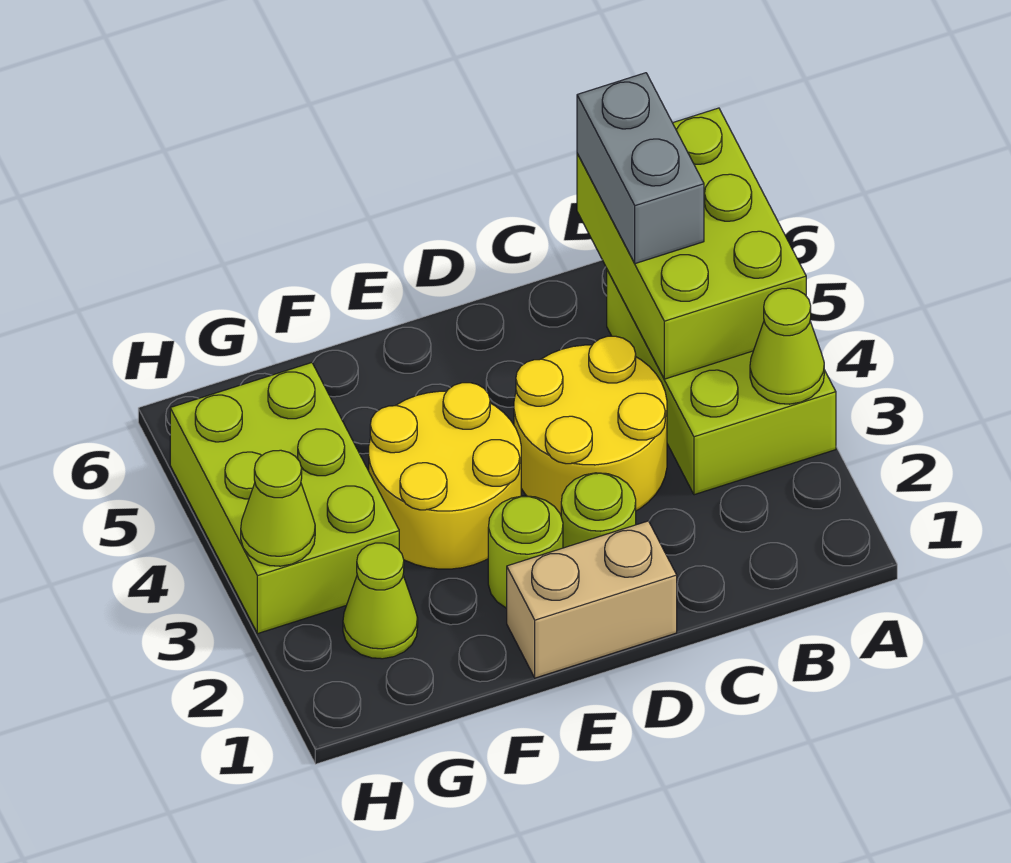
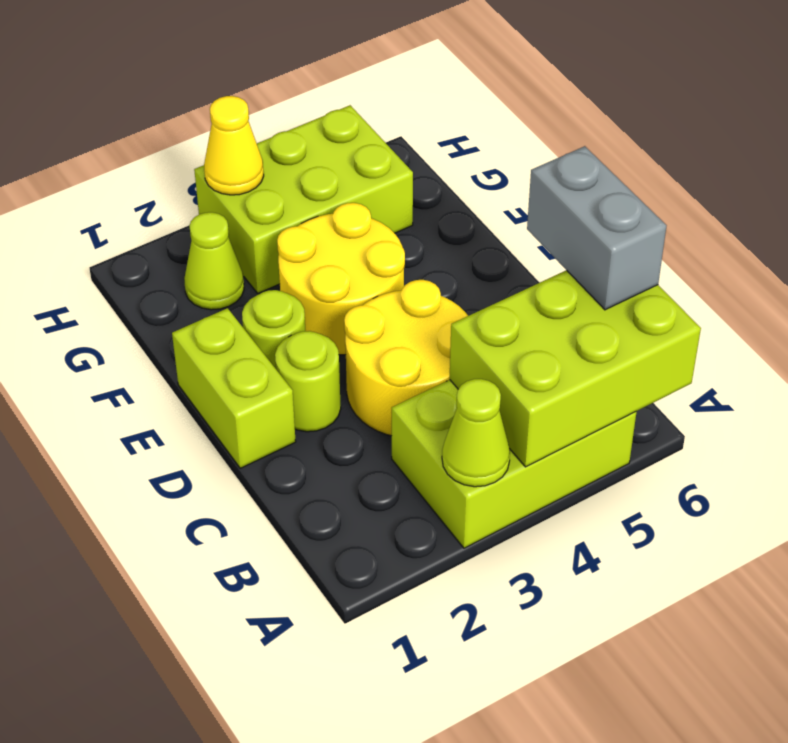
grey 1x2 brick [577,73,704,264] -> grey 1x2 brick turned to [527,146,666,310]
tan 1x2 brick [507,521,677,678] -> lime 1x2 brick [172,308,296,468]
lime 1x1 cone [241,450,315,566] -> yellow 1x1 cone [204,96,264,195]

